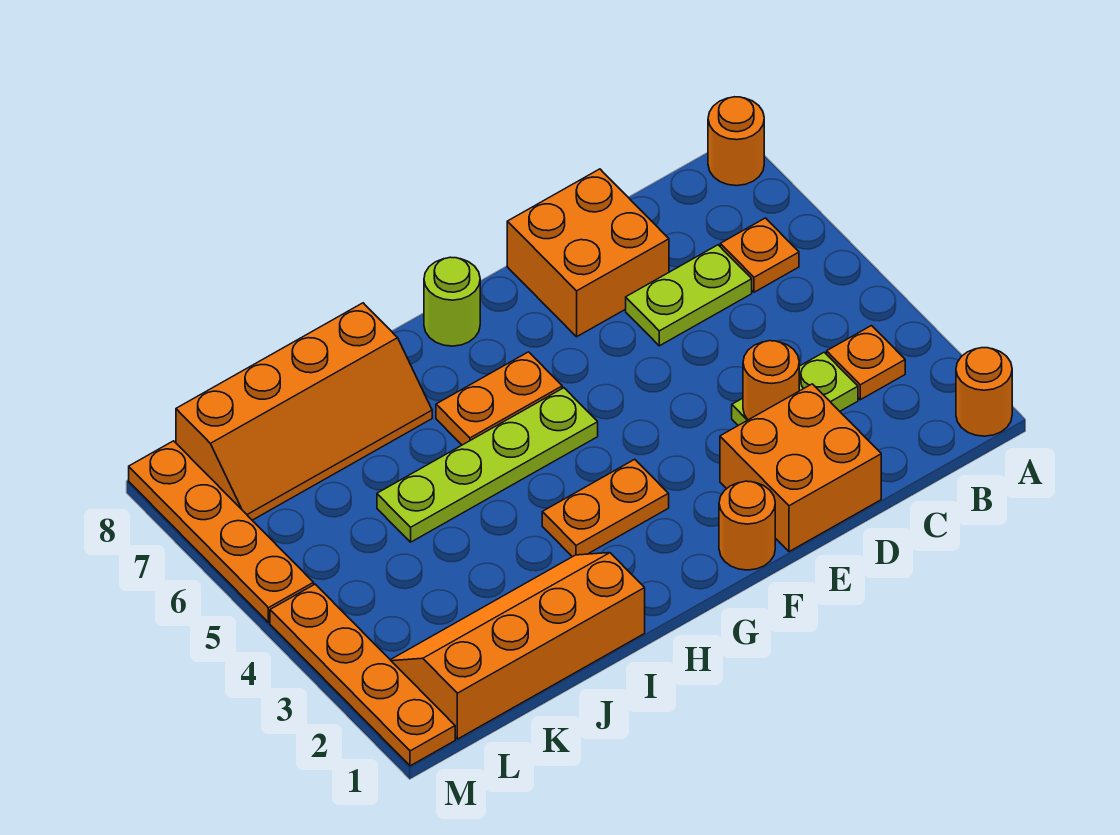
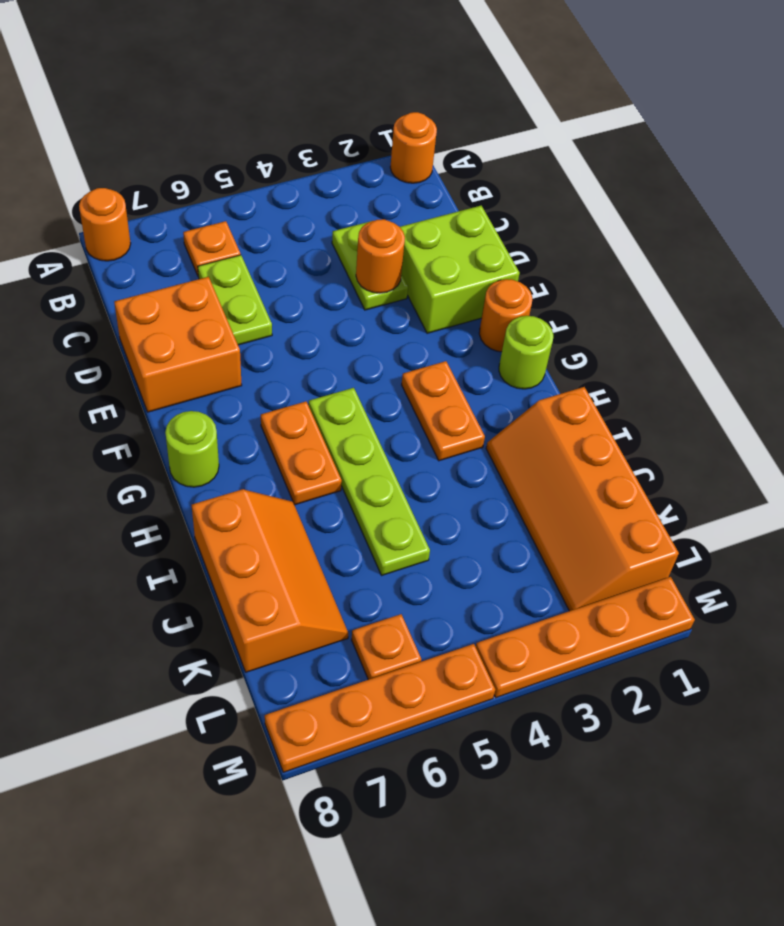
orange 1x1 plate [827,326,905,400] -> orange 1x1 plate moved to [351,614,421,680]
orange 2x2 brick [720,384,881,552] -> lime 2x2 brick [400,206,520,333]
none -> lime 1x1 round brick [499,316,553,389]
orange 2x4 slope [176,303,432,520] -> orange 2x3 slope [192,489,348,672]

